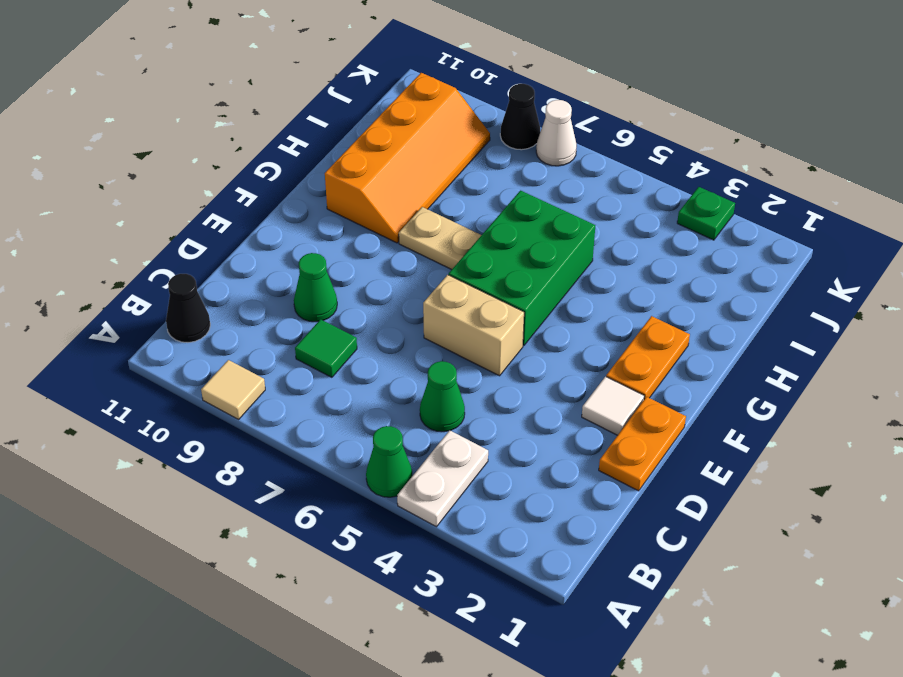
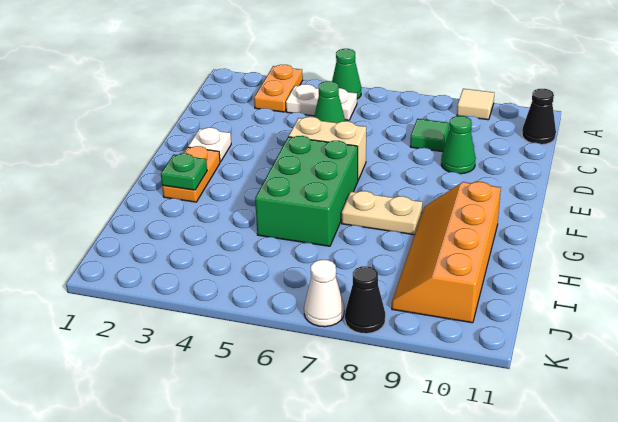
white 1x2 plate [397,430,488,527] -> white 1x2 plate turned to [286,84,357,120]
orange 1x2 plate [599,397,686,491] -> orange 1x2 plate moved to [254,65,303,112]
white 1x1 tile [582,377,644,435] -> white 1x1 plate [188,128,231,162]
green 1x1 plate [677,187,735,240] -> green 1x1 plate moved to [161,154,207,190]

